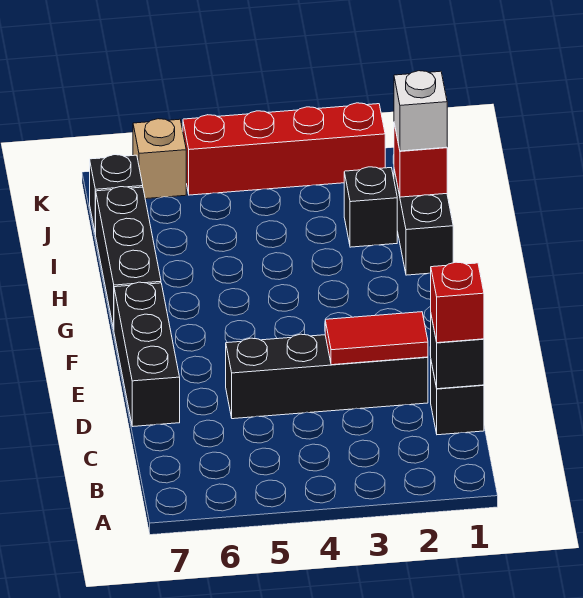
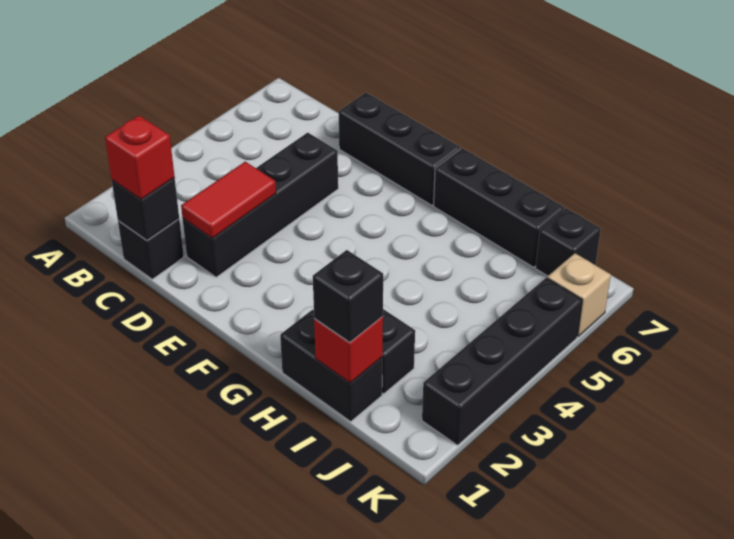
white 1x1 brick [394,71,447,151] -> black 1x1 brick [313,250,383,342]
red 1x4 brick [183,103,385,195] -> black 1x4 brick [422,278,582,445]

